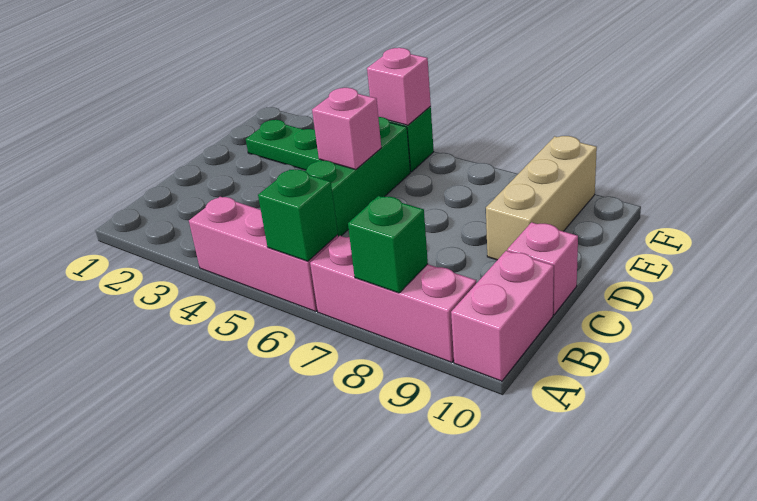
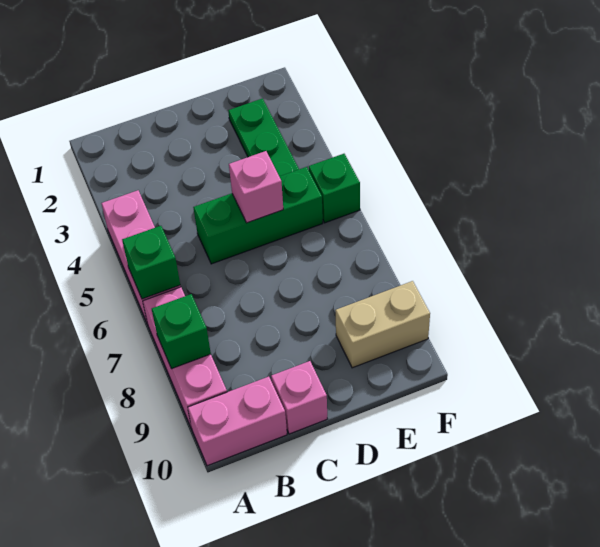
tan 1x3 brick [486,136,597,260] -> tan 1x2 brick [335,281,430,368]
pink 1x1 brick [367,48,431,125] -> none

